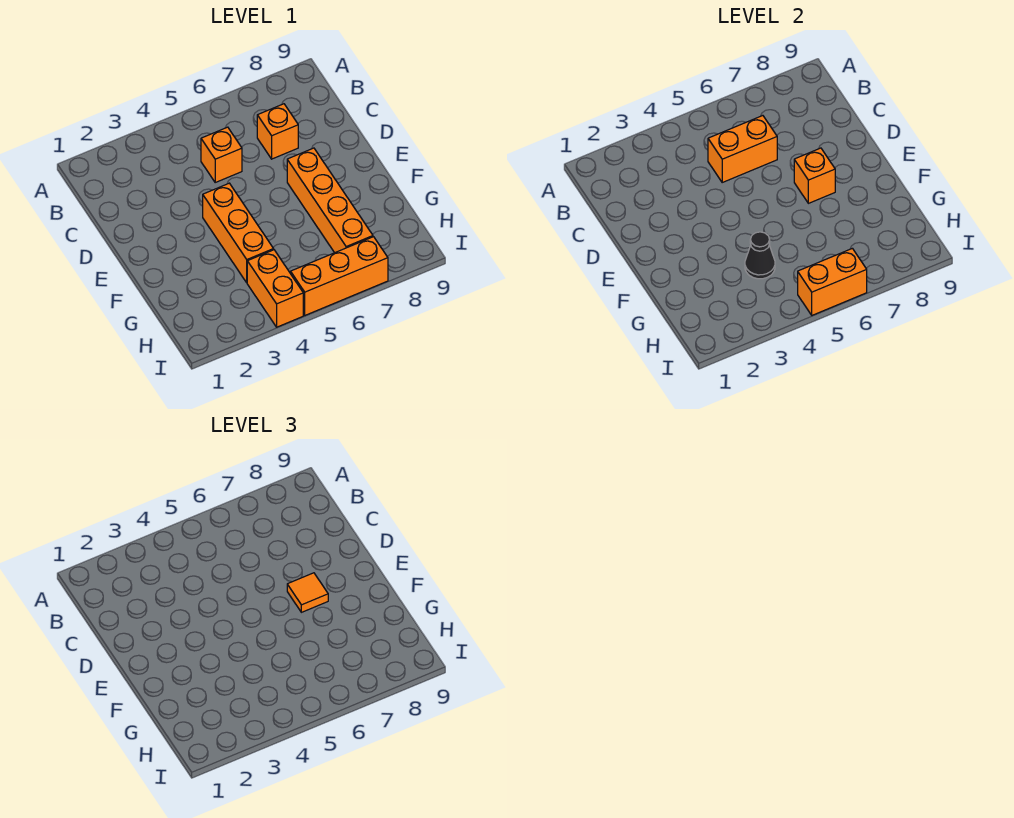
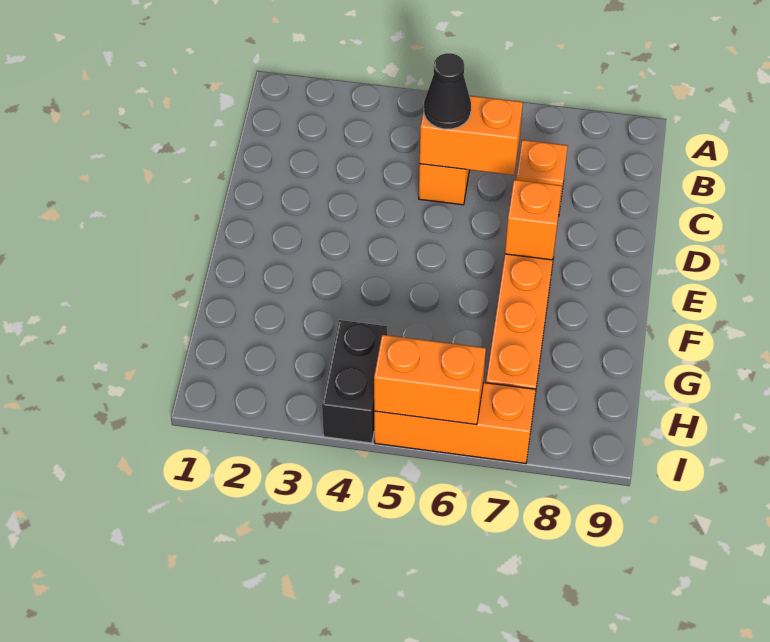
orange 1x3 brick [203,183,274,283] -> none
orange 1x1 tile [287,573,328,612] -> none
black 1x1 cone [745,232,775,279] -> black 1x1 cone moved to [424,53,471,129]
orange 1x2 brick [247,250,303,327] -> black 1x2 brick [322,320,387,443]

